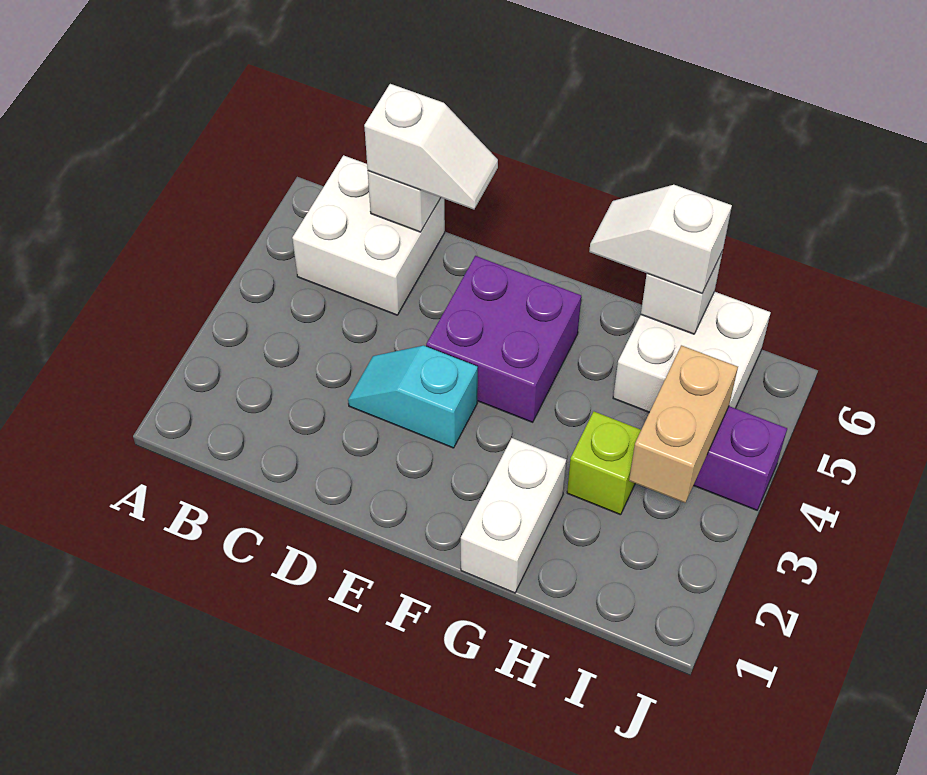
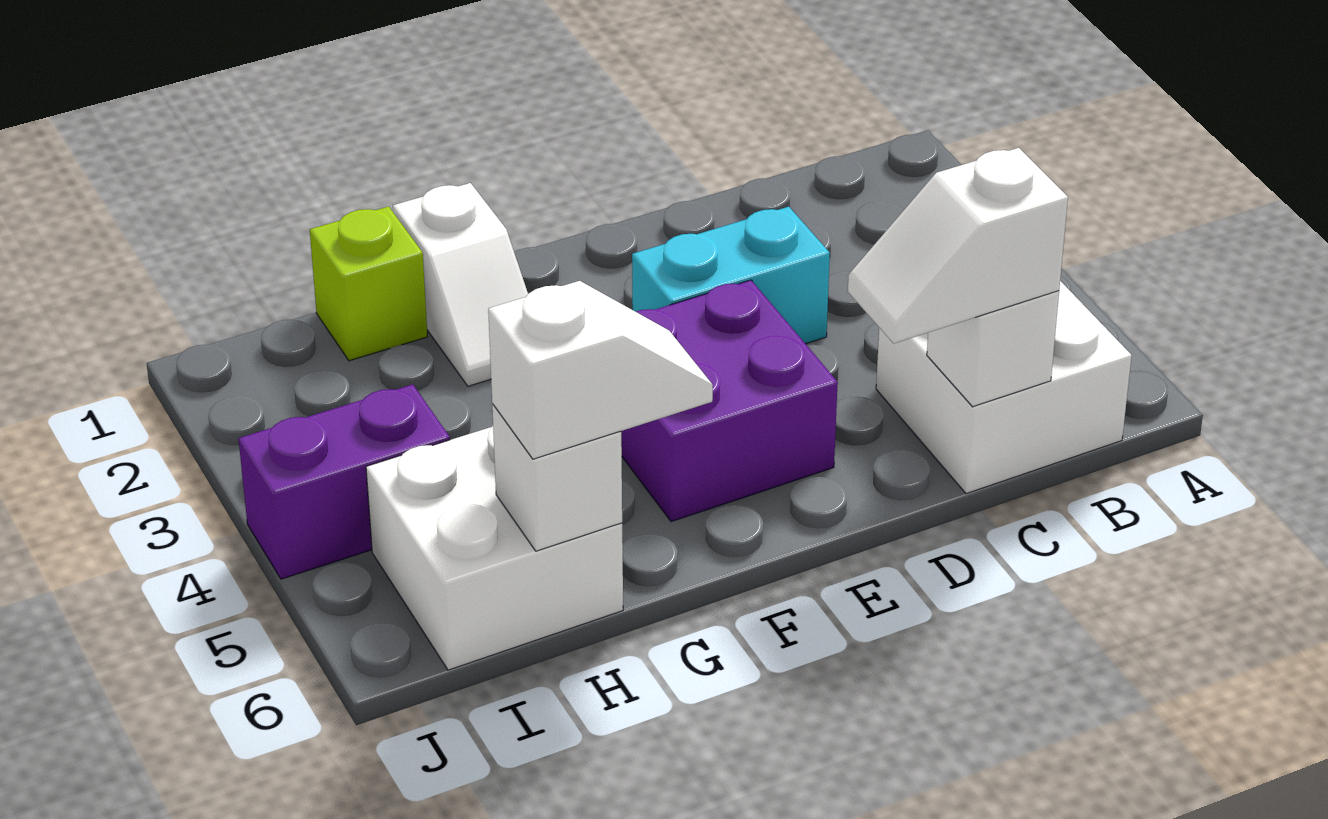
cyan 1x2 slope [348,346,478,448] -> cyan 1x2 brick [632,207,830,344]
white 1x2 brick [461,438,566,593] -> white 1x2 slope [393,183,528,386]
lime 1x1 brick [567,411,641,515] -> lime 1x1 brick moved to [310,206,427,361]
tan 1x2 brick [629,345,738,503] -> none

